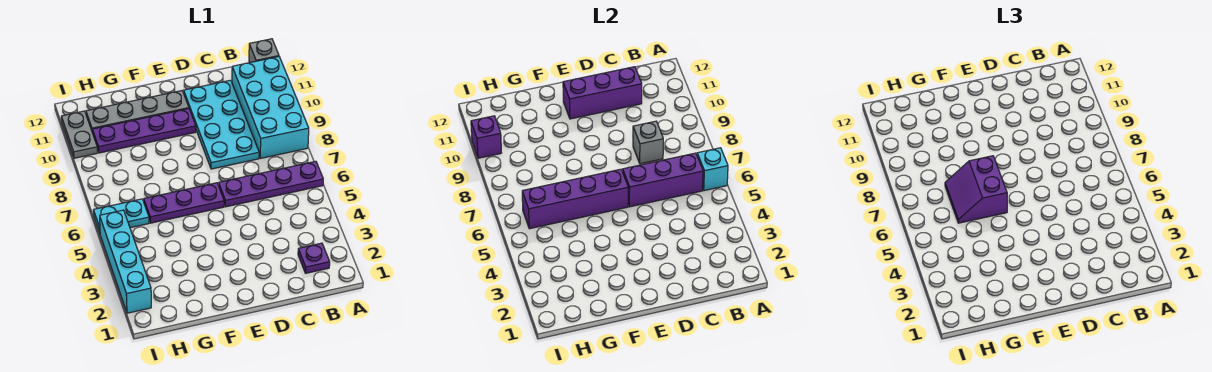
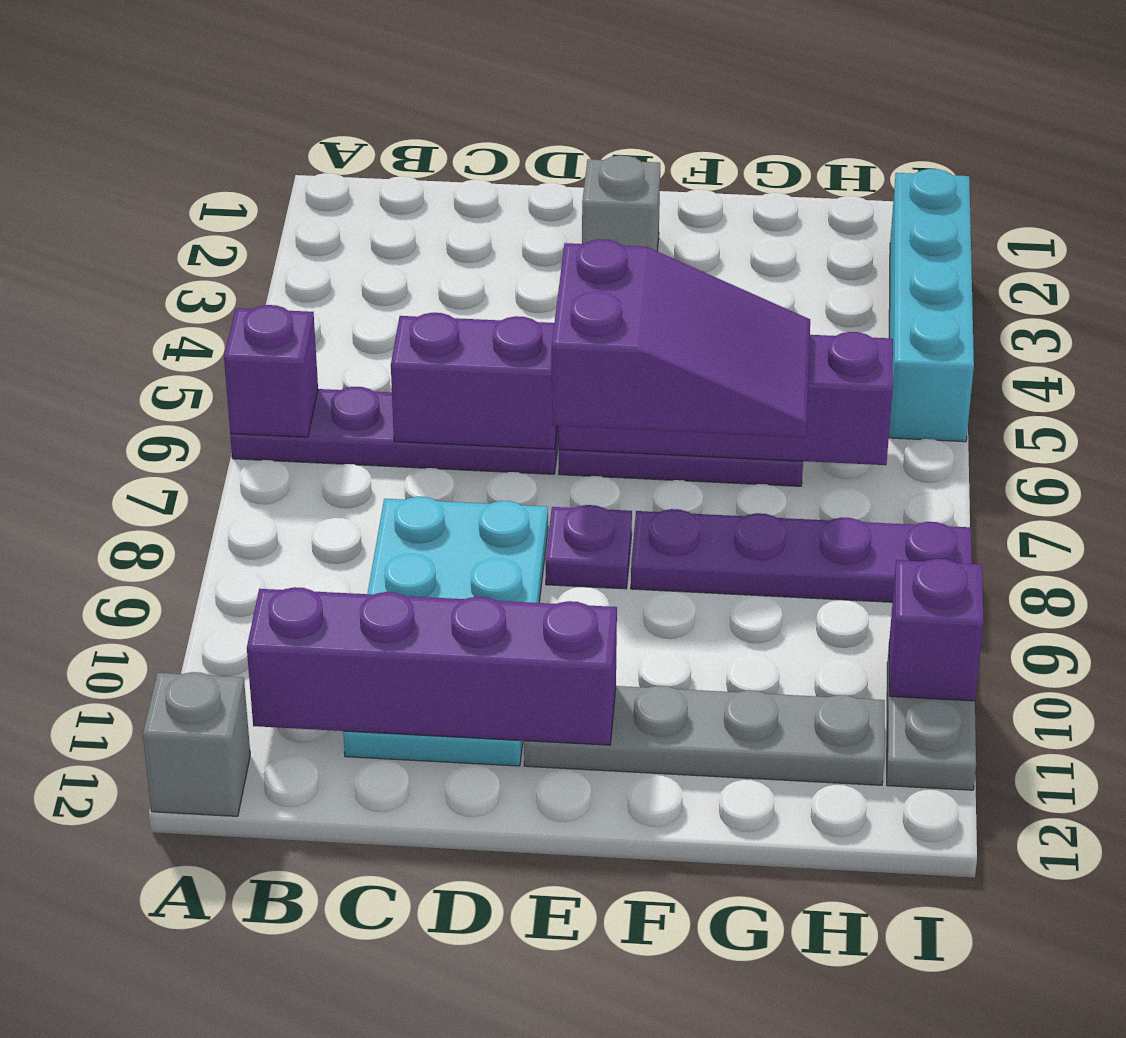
cyan 1x1 brick [697,148,728,191] -> purple 1x1 brick [224,305,318,437]
cyan 2x4 brick [232,57,309,158] -> none
purple 1x1 plate [298,243,330,273] -> purple 1x1 plate moved to [546,505,632,589]
purple 1x3 brick [623,153,703,207] -> purple 1x2 brick [391,313,557,449]
grey 1x1 brick [633,121,663,164] -> grey 1x1 brick moved to [582,155,660,251]
purple 1x3 brick [563,67,642,119] -> purple 1x4 brick [247,587,617,745]
purple 1x4 plate [92,109,196,153] -> purple 1x4 plate moved to [631,509,972,602]
purple 2x2 slope [945,156,1007,223] -> purple 2x3 slope [552,239,810,437]
cyan 1x2 plate [93,199,149,233] -> none

